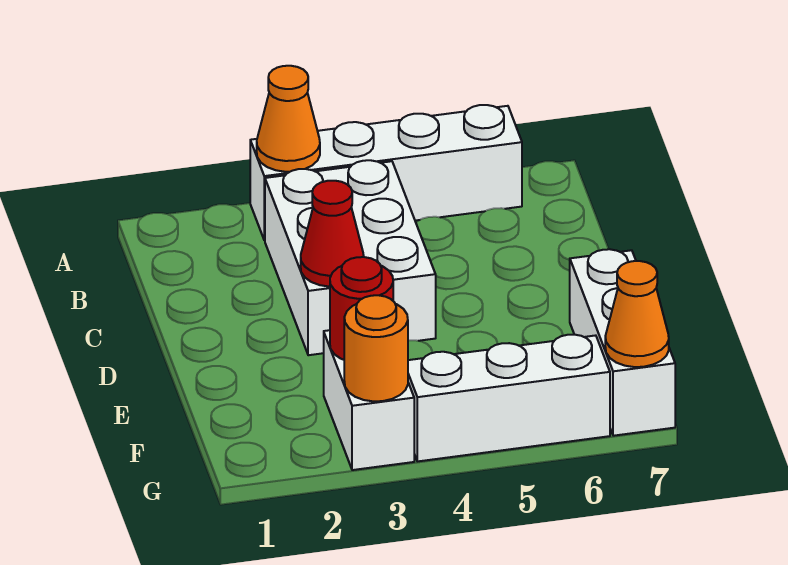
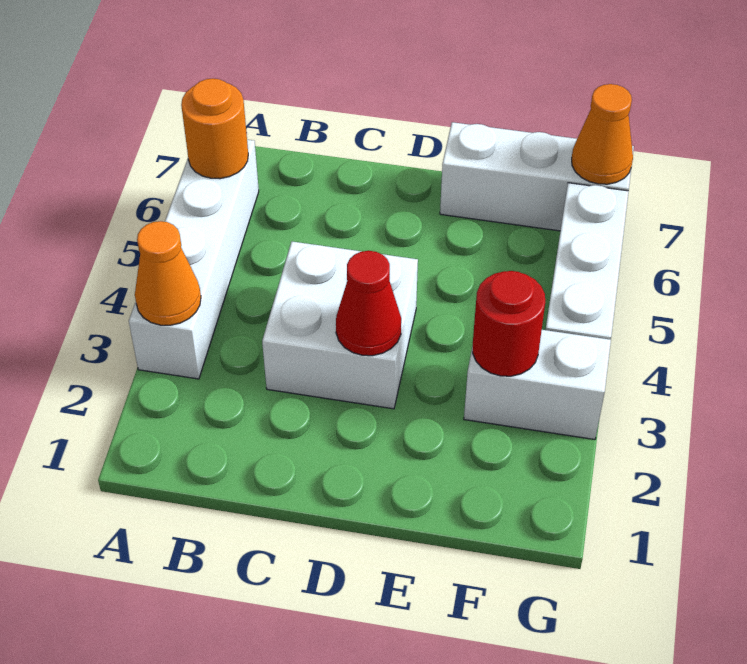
white 2x3 brick [265,160,436,355] -> white 2x2 brick [262,242,418,409]
orange 1x1 round brick [344,295,408,401] -> orange 1x1 round brick moved to [181,78,248,179]

